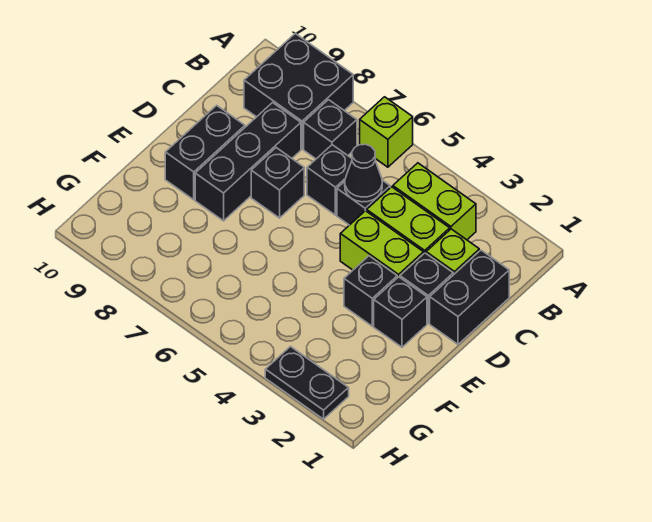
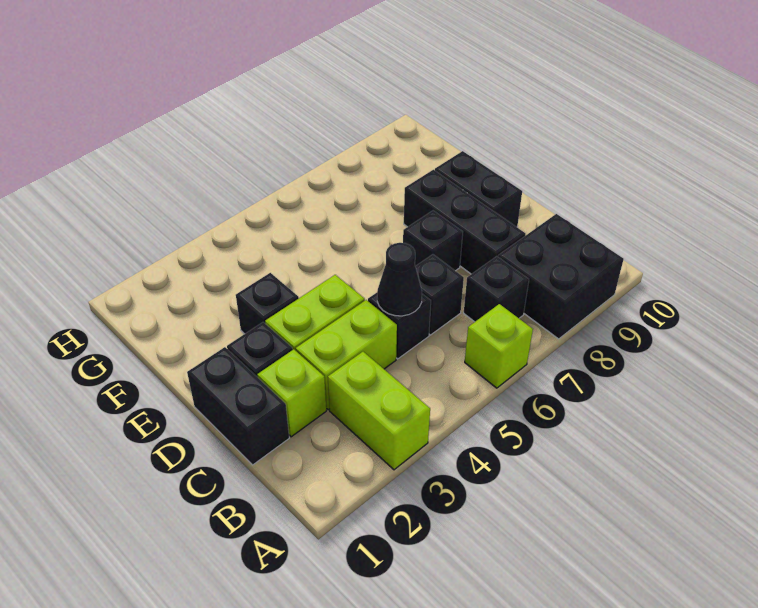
lime 1x2 brick [393,163,476,240] -> lime 1x2 brick turned to [328,352,430,470]
black 1x1 brick [374,277,427,347] -> none
black 1x2 plate [265,347,349,419] -> none

